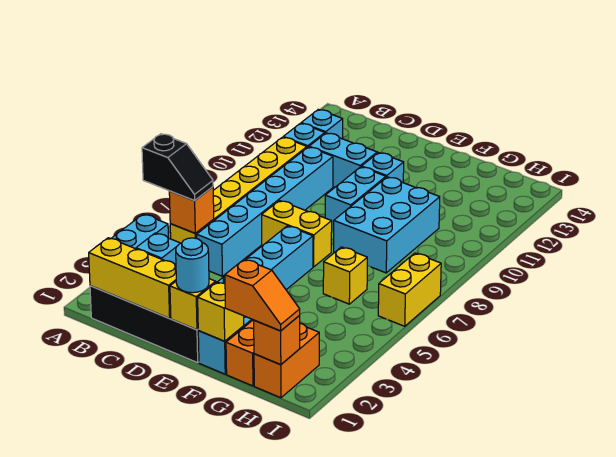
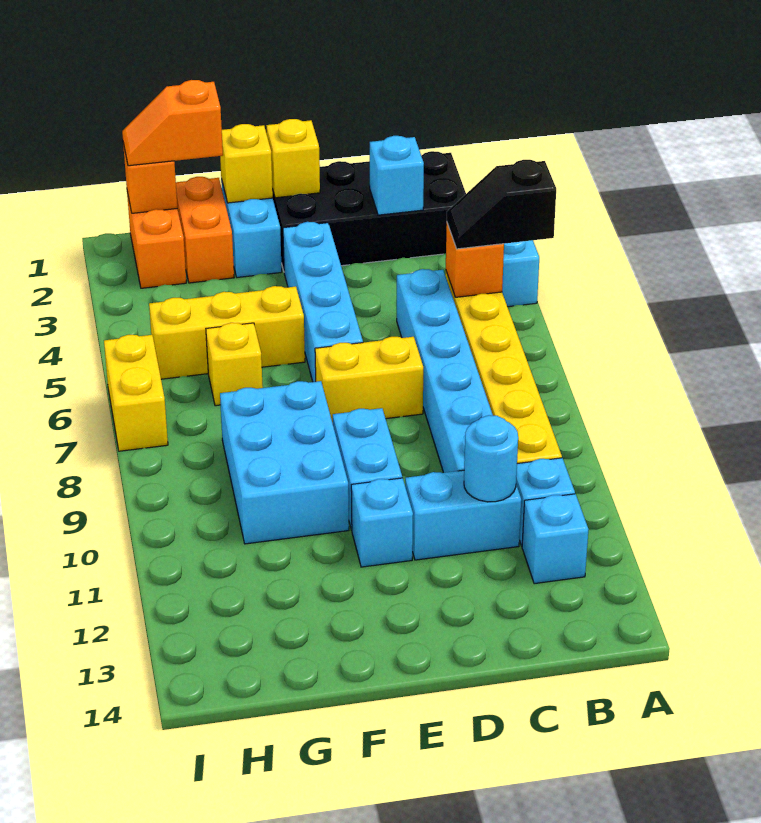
yellow 1x3 brick [89,238,176,318] -> yellow 1x3 brick moved to [149,286,305,379]
cyan 1x1 round brick [176,238,209,293] -> cyan 1x1 round brick moved to [464,415,518,502]

